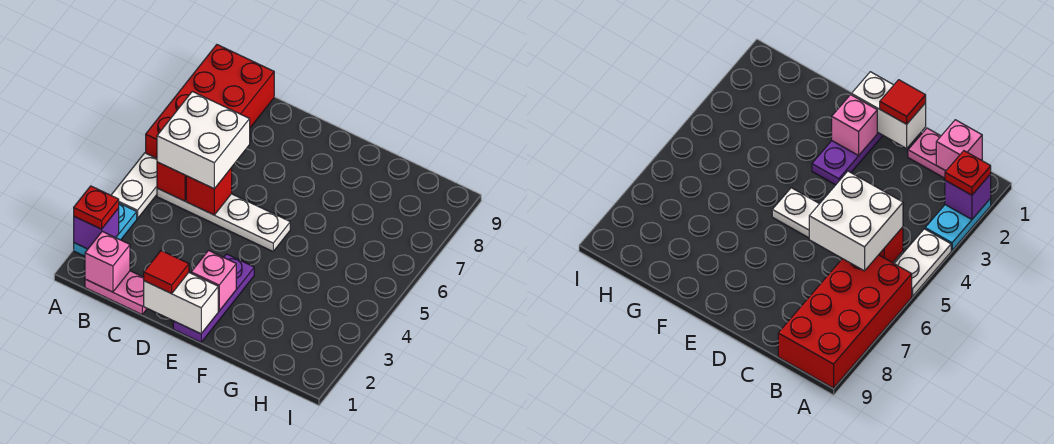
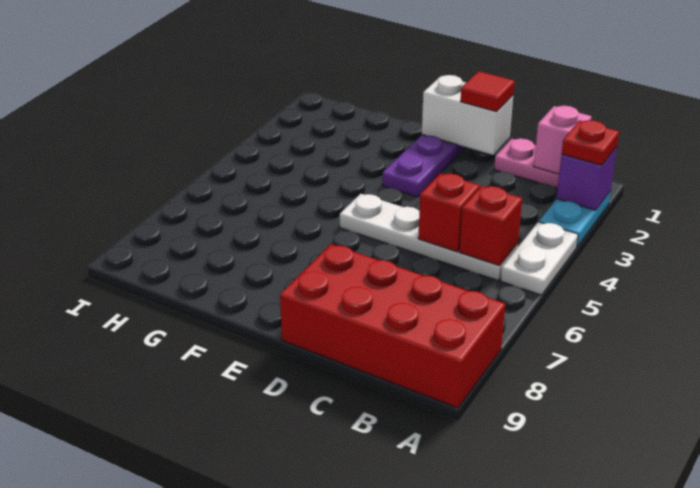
red 2x4 brick [146,45,274,158] -> red 2x4 brick turned to [280,244,505,408]
white 2x2 brick [157,92,250,189] -> none
pink 1x1 brick [191,251,236,311] -> none

